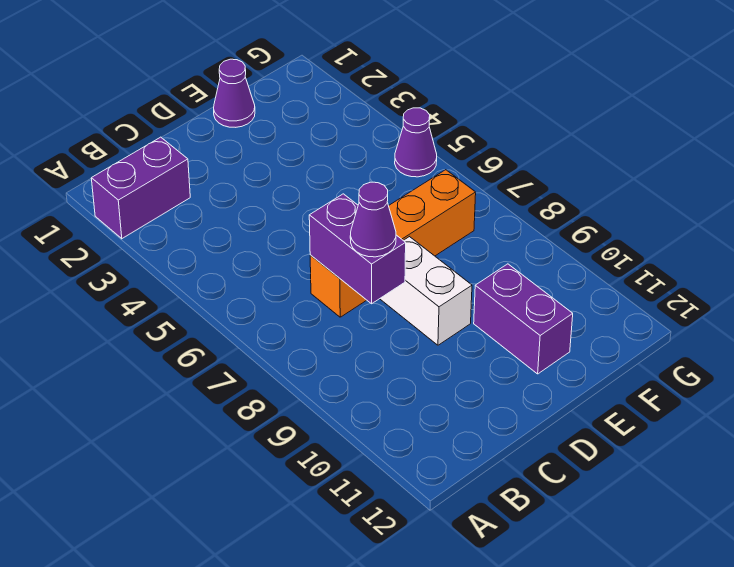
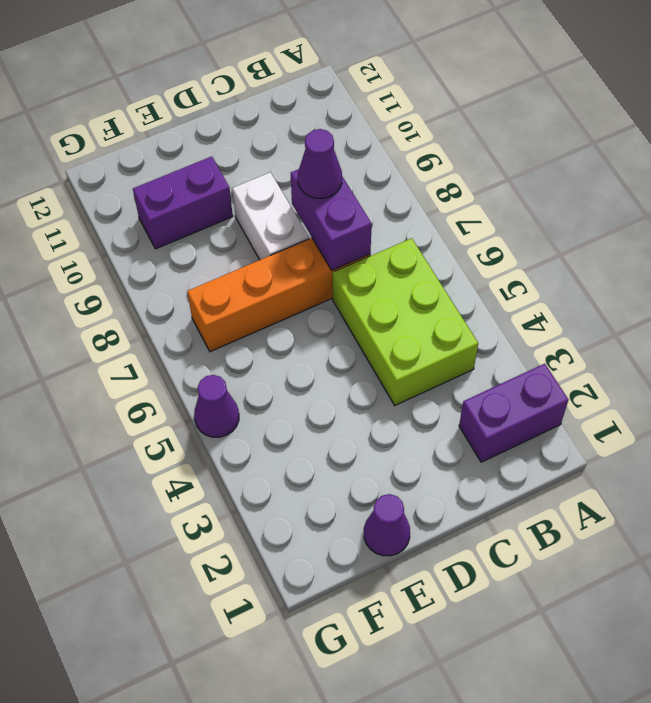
none -> lime 2x3 brick [333,238,478,405]
purple 1x2 brick [474,264,573,374] -> purple 1x2 brick turned to [133,156,233,249]

